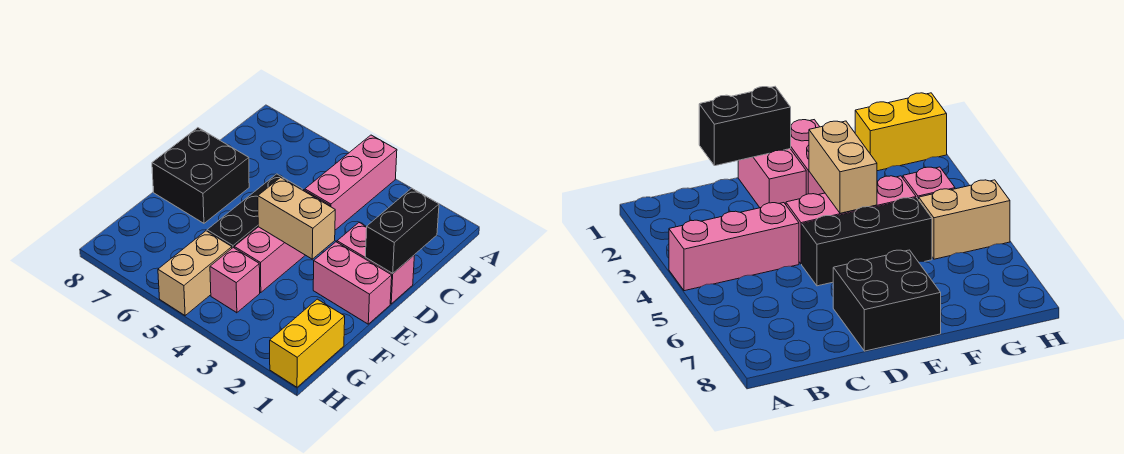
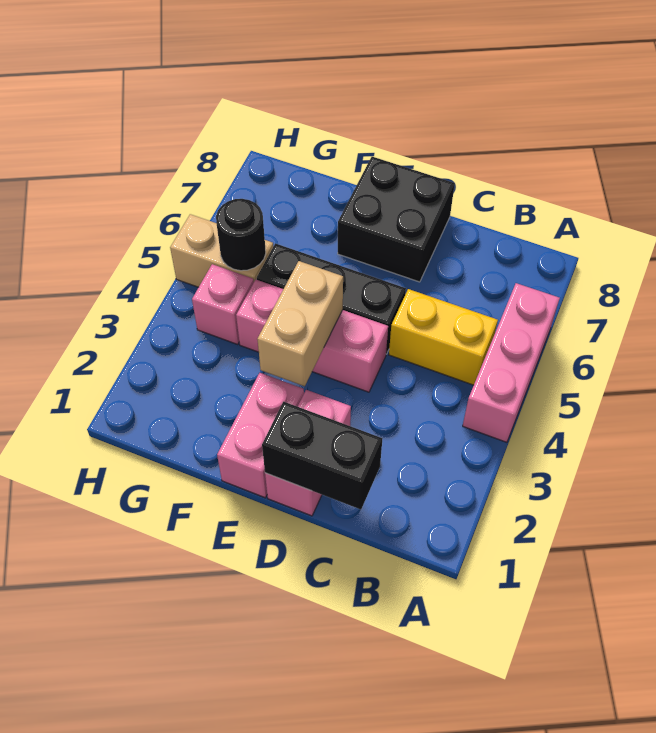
pink 1x3 brick [305,135,397,230] -> pink 1x3 brick turned to [463,283,560,442]
yellow 1x2 brick [270,299,345,387] -> yellow 1x2 brick moved to [389,289,498,385]
none -> black 1x1 round brick [216,199,266,271]

